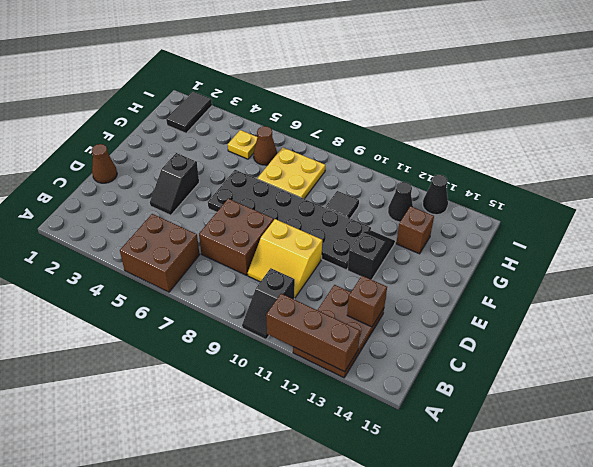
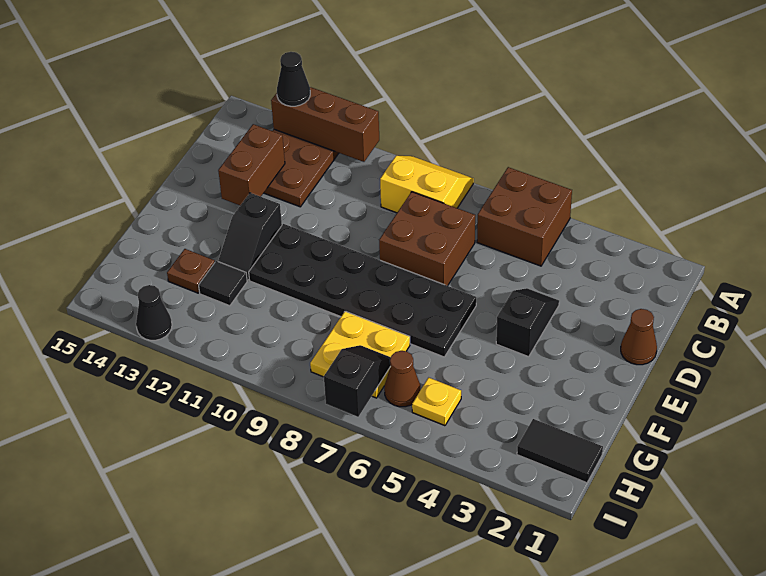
black 1x2 slope [242,268,295,340] -> black 1x2 slope moved to [324,345,391,417]
yellow 2x2 slope [248,219,322,298] -> yellow 2x2 slope moved to [380,156,474,213]
brown 1x1 brick [347,276,387,327] -> brown 1x2 brick [218,124,285,205]
black 1x1 tile [325,191,359,218] -> black 1x1 tile moved to [199,261,247,306]
brown 1x1 brick [396,206,434,254] -> brown 1x1 plate [167,249,215,293]
black 1x2 tile [166,91,212,133] -> black 1x2 tile turned to [517,419,603,483]
black 1x1 cone [388,182,413,222] -> black 1x1 cone moved to [277,52,310,106]

